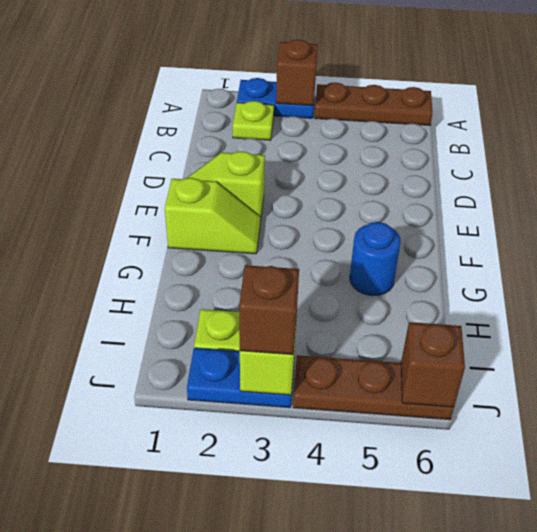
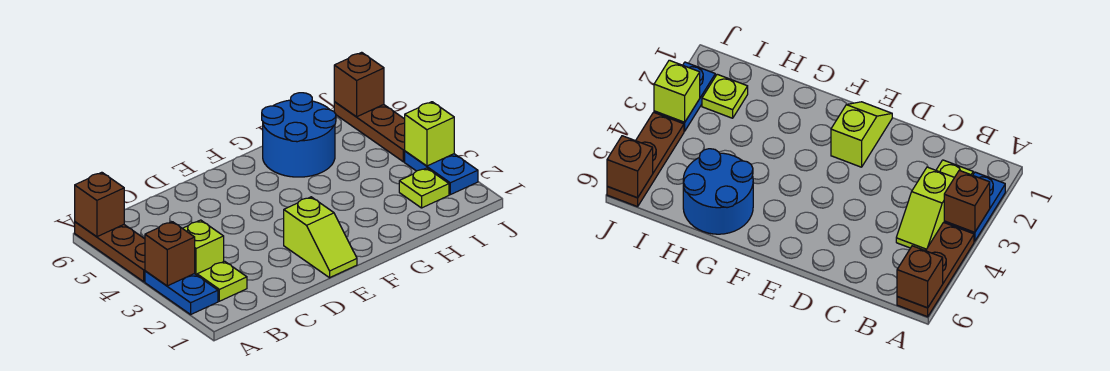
lime 1x2 slope [165,178,260,254] -> lime 1x2 slope moved to [183,220,224,275]
blue 1x1 round brick [350,222,401,296] -> blue 2x2 round brick [262,93,336,177]
brown 1x1 brick [239,265,299,355] -> brown 1x1 brick moved to [75,172,124,237]

